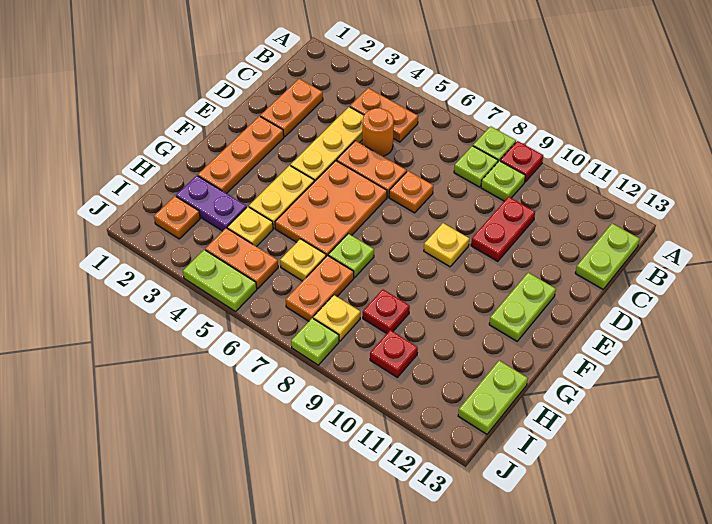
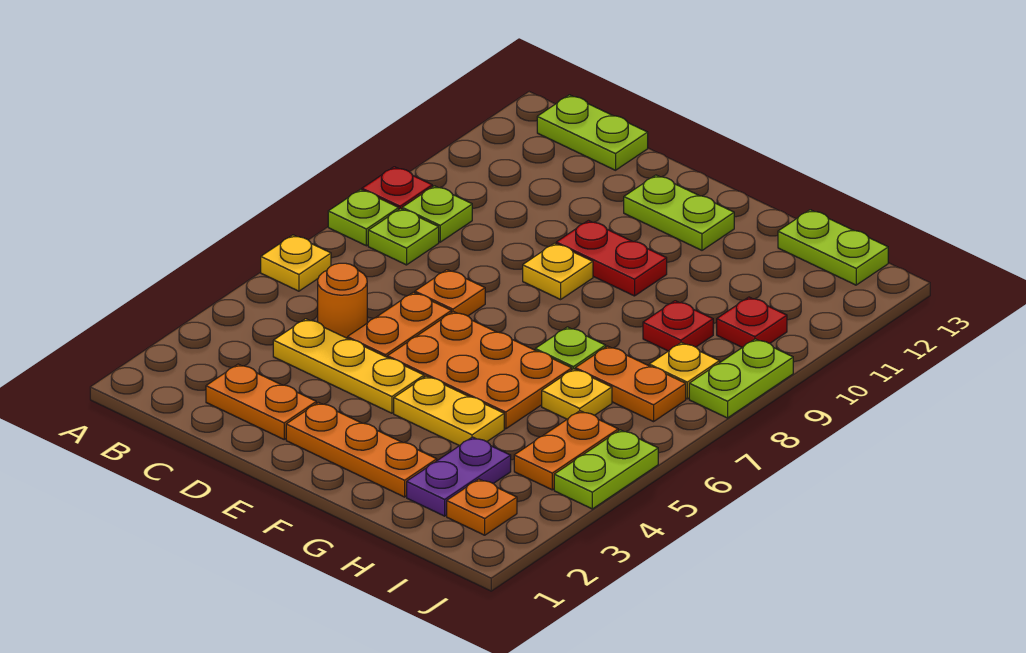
orange 1x2 plate [350,88,418,142] -> none
red 1x2 plate [471,197,535,261] -> red 1x2 plate moved to [556,221,667,296]
yellow 1x1 plate [227,207,273,247] -> yellow 1x1 plate moved to [261,235,331,291]
lime 1x1 plate [291,318,339,365] -> lime 1x2 plate [689,339,793,418]

